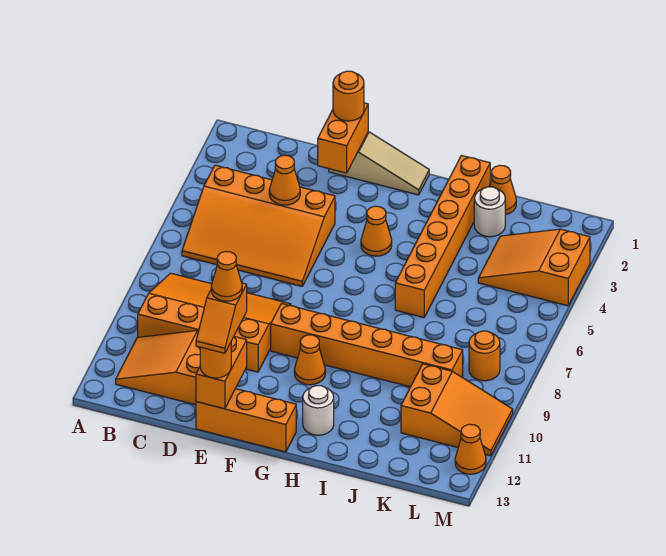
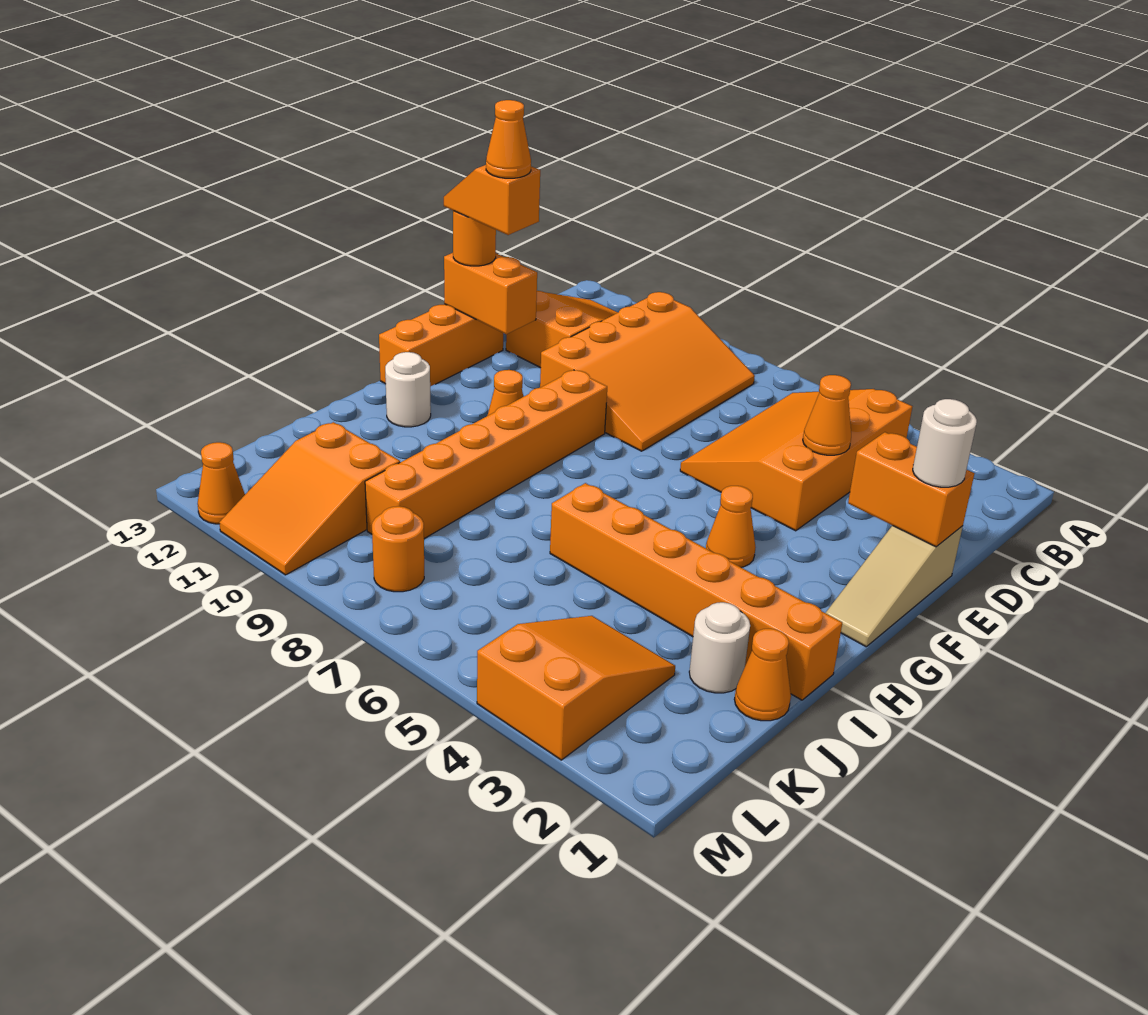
orange 1x1 round brick [333,71,364,121] -> white 1x1 round brick [913,399,977,487]

